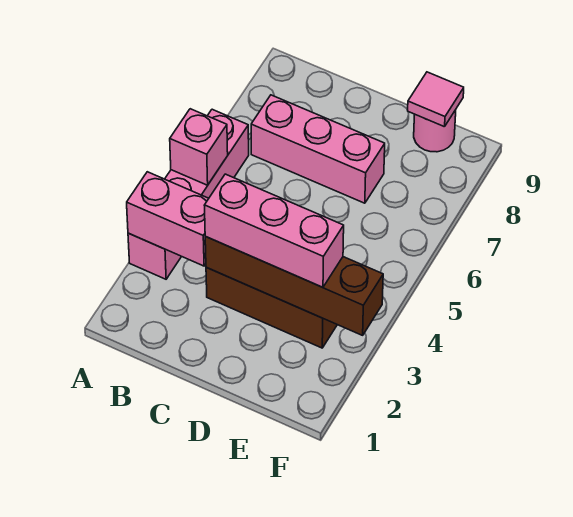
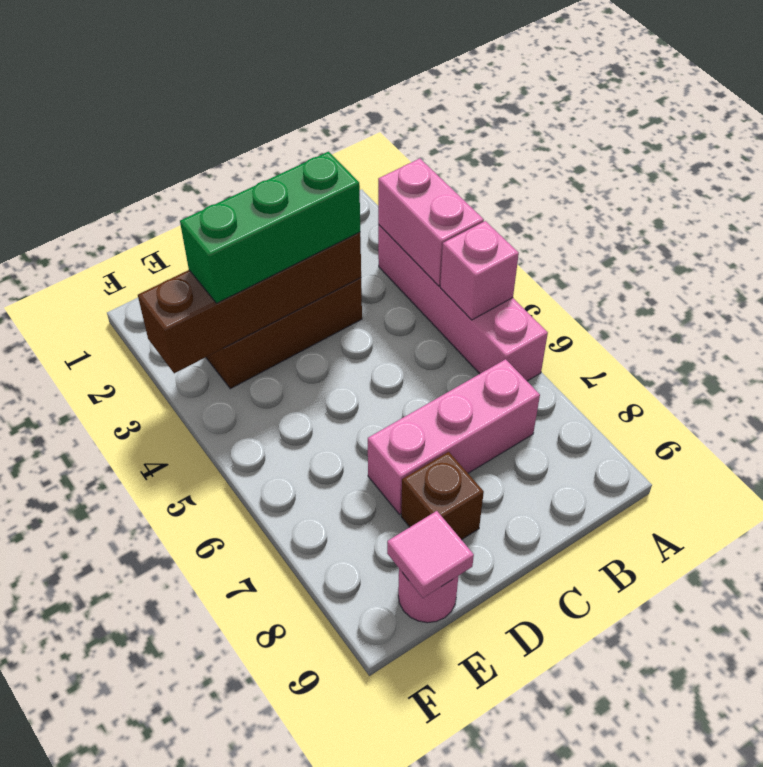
pink 1x2 brick [127,172,209,266] -> pink 1x2 brick turned to [378,158,484,286]
pink 1x3 brick [204,174,344,287] -> green 1x3 brick [180,152,360,303]
none -> brown 1x1 brick [401,452,484,540]

